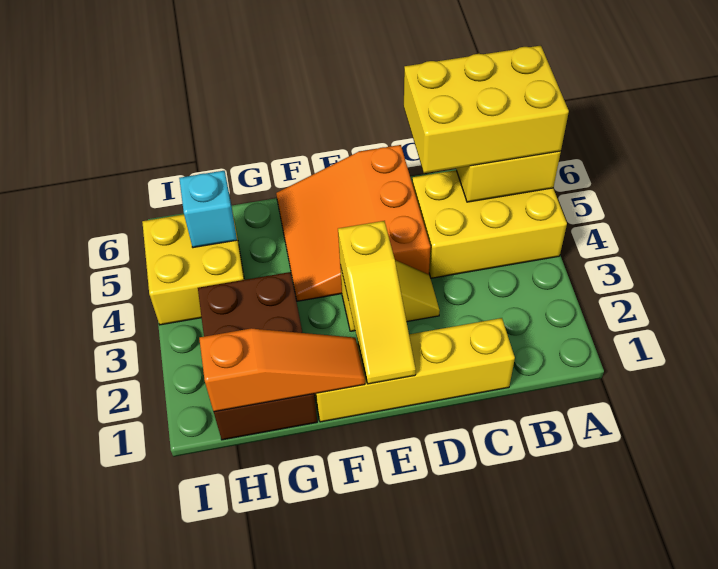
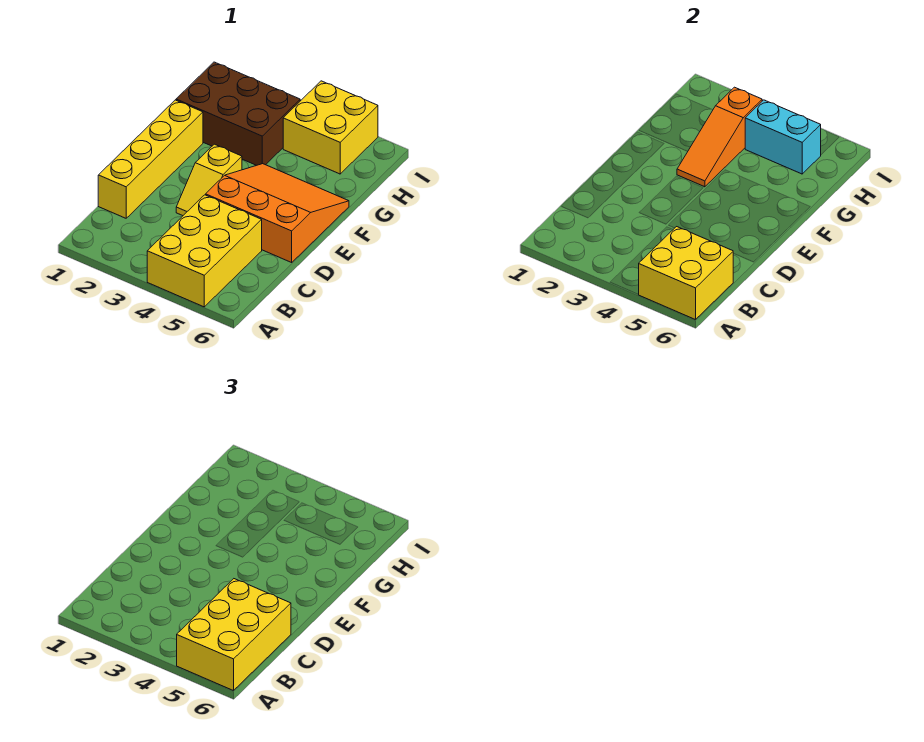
yellow 1x3 slope [338,221,416,384] -> none
orange 1x3 slope [199,329,365,412] -> orange 1x3 slope moved to [677,87,762,187]
cyan 1x1 brick [179,171,237,248] -> cyan 1x2 brick [745,100,821,174]

